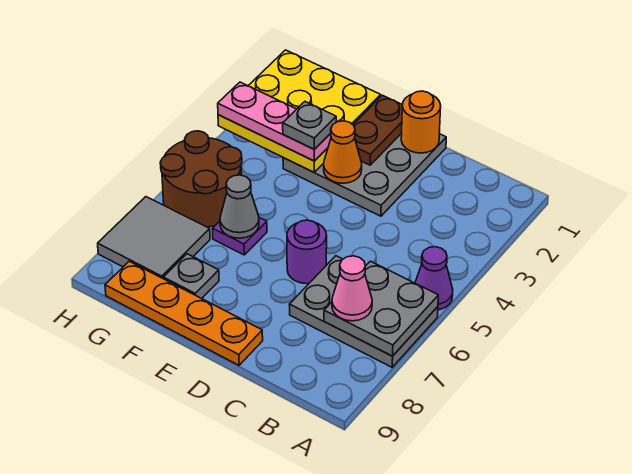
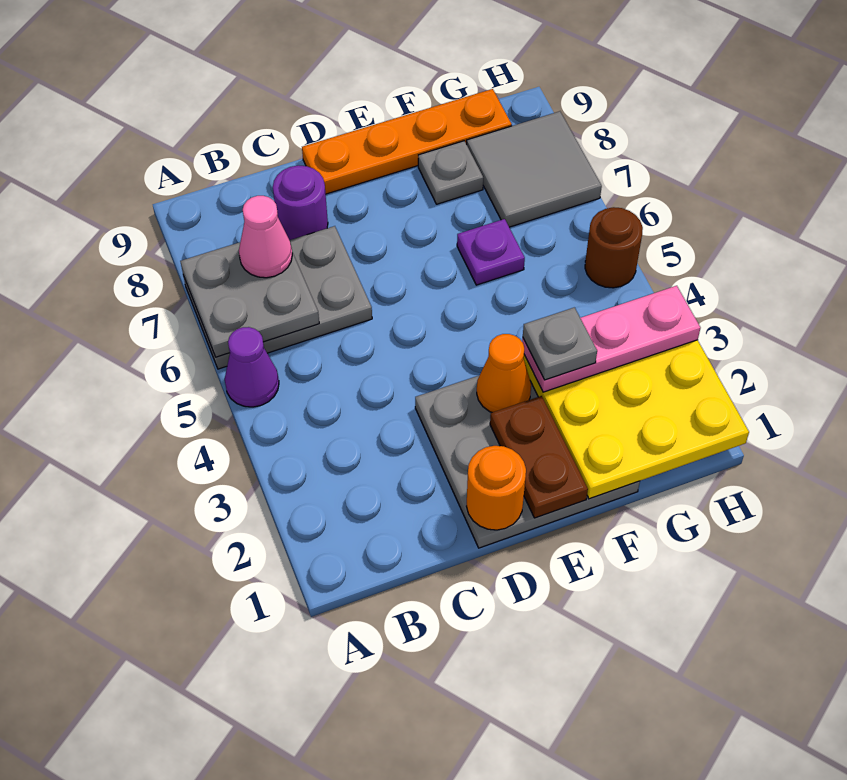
purple 1x1 round brick [287,220,327,284] -> purple 1x1 round brick moved to [273,165,328,240]
grey 1x1 cone [220,175,259,238] -> none
brown 2x2 round brick [160,131,242,227] -> brown 1x1 round brick [585,207,643,288]

